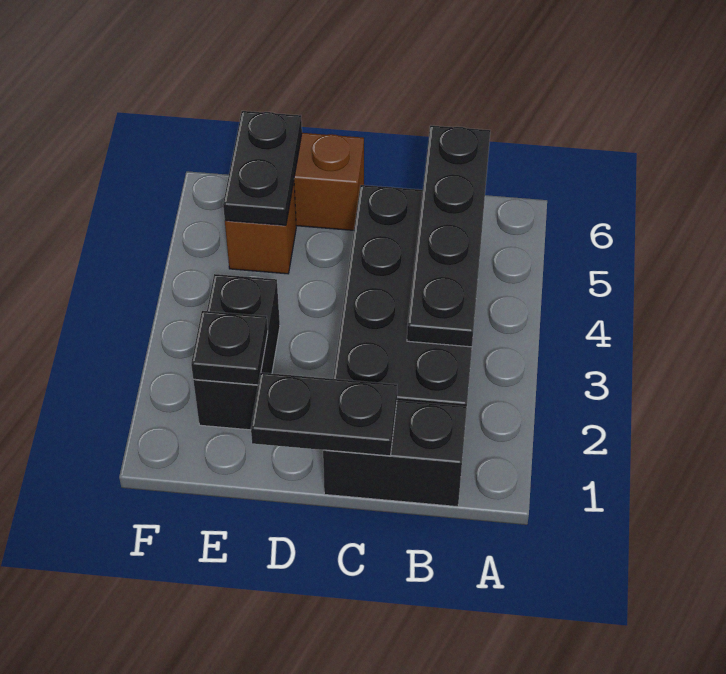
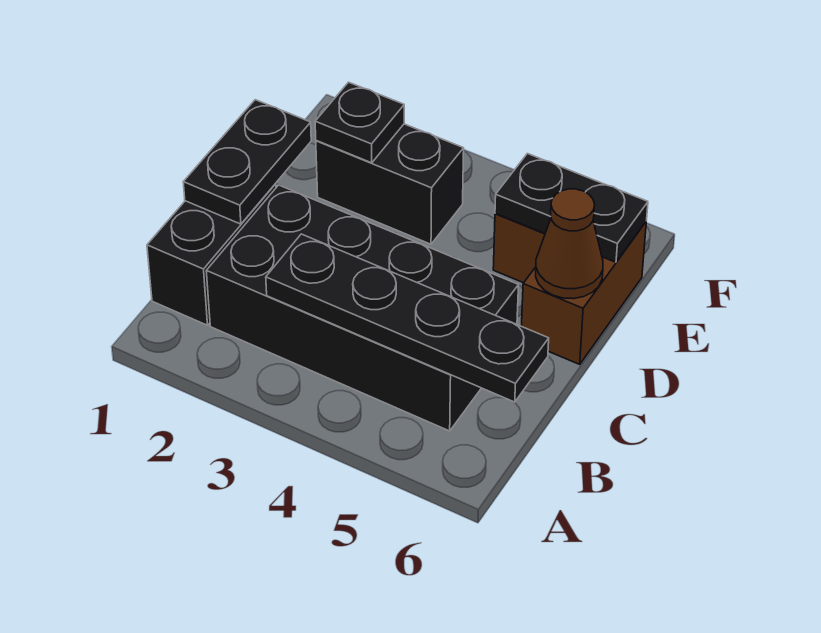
none -> brown 1x1 cone [536,189,603,299]

